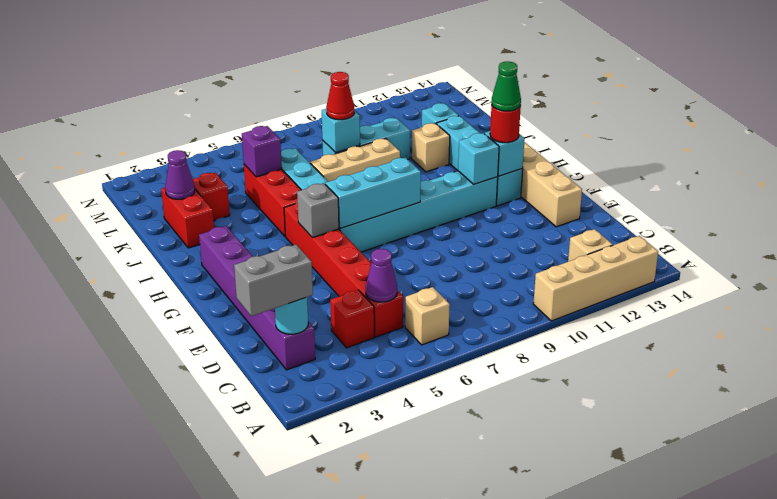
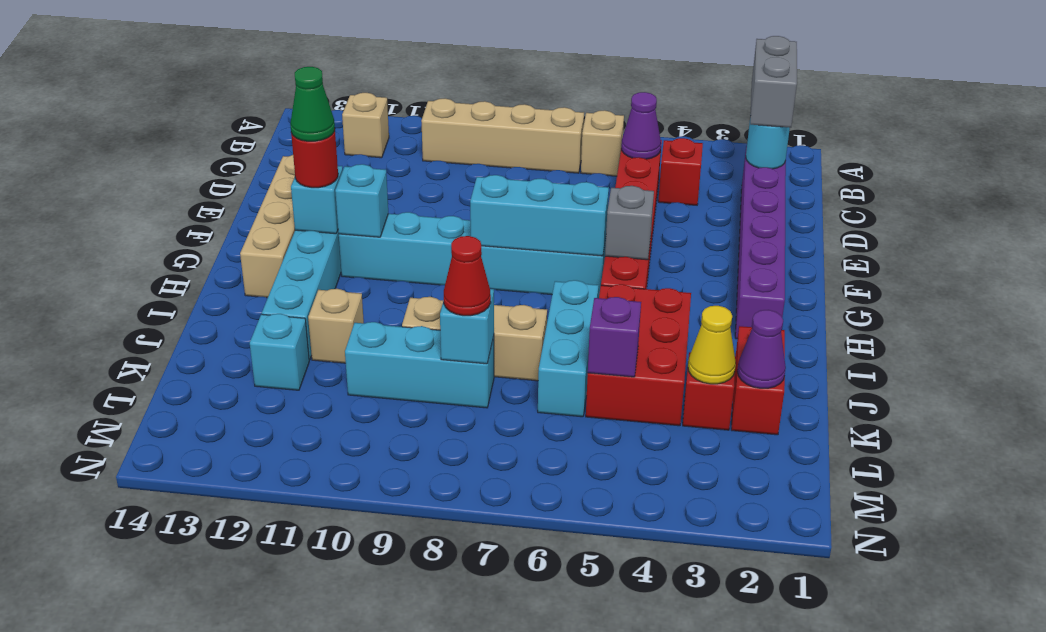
tan 1x4 brick [533,236,658,321] -> tan 1x4 brick moved to [421,98,584,173]
grey 1x2 brick [234,245,313,316] -> grey 1x2 brick turned to [750,36,797,128]
red 1x3 brick [244,164,301,237] -> red 2x3 brick [586,284,691,426]
none -> yellow 1x1 cone [688,306,736,384]

